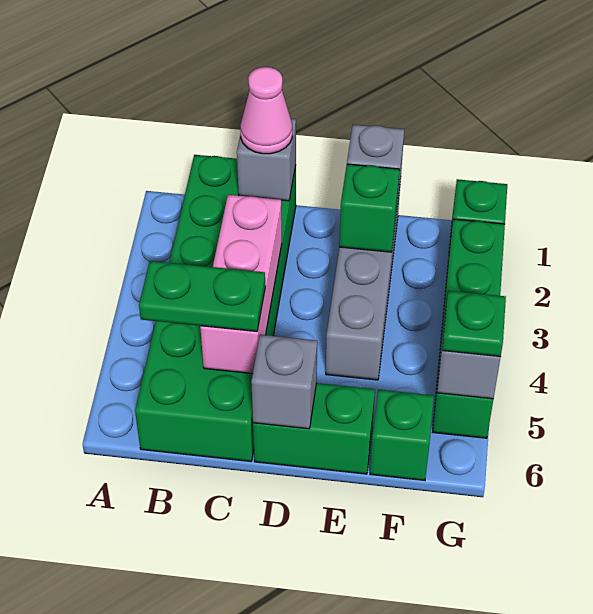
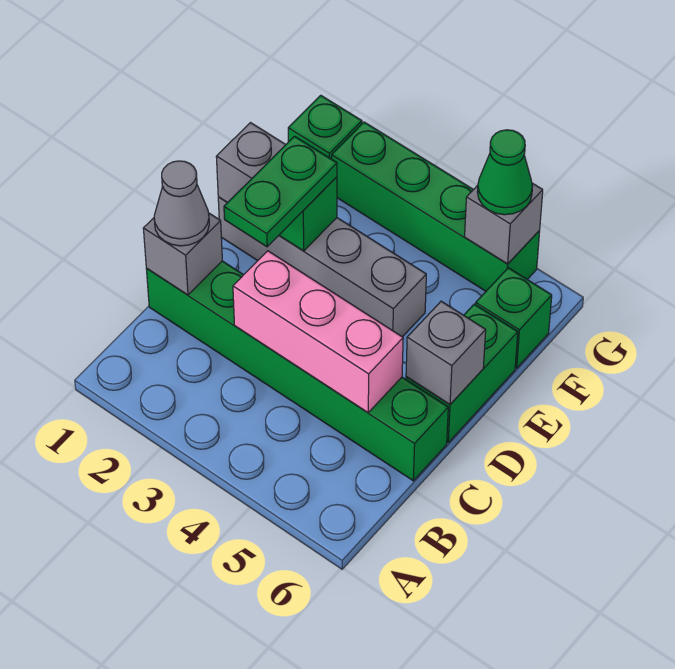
green 2x6 brick [135,155,296,461] -> green 1x6 brick [146,261,448,481]
green 1x2 plate [139,261,265,331] -> green 1x2 plate moved to [224,136,337,247]
pink 1x1 cone [240,67,292,154] -> grey 1x1 cone [154,161,209,246]
green 1x1 plate [442,291,506,357] -> green 1x1 cone [477,130,532,215]

